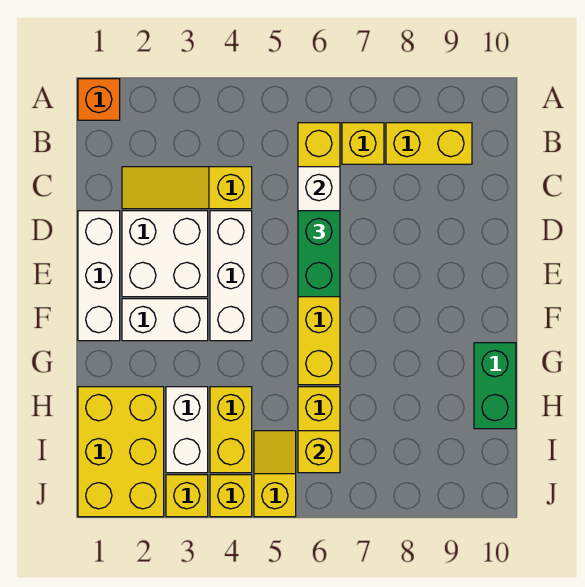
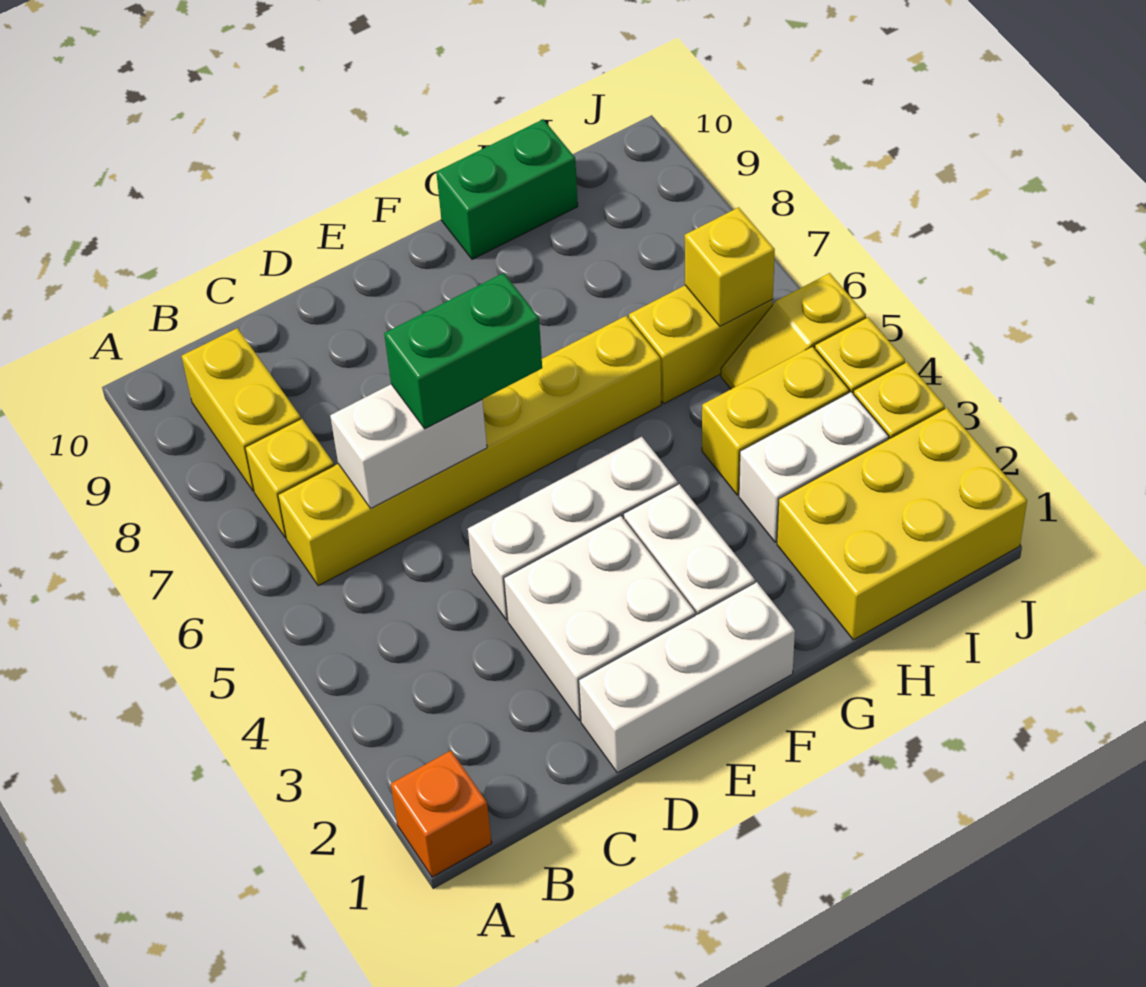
yellow 1x3 slope [122,167,252,209] -> none

